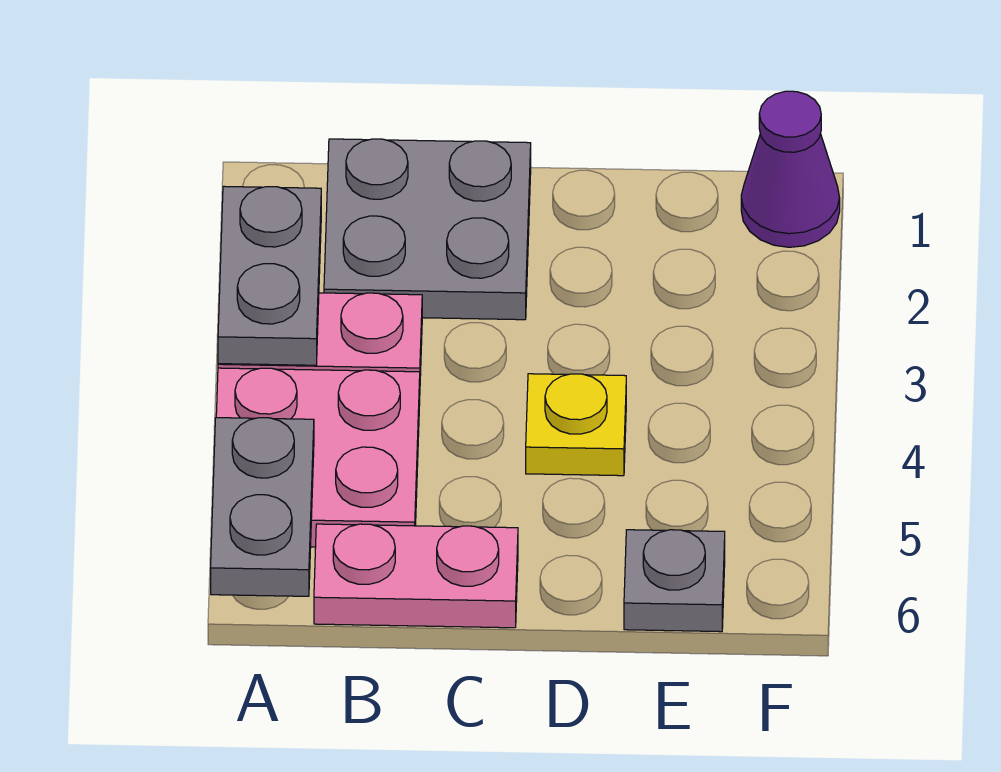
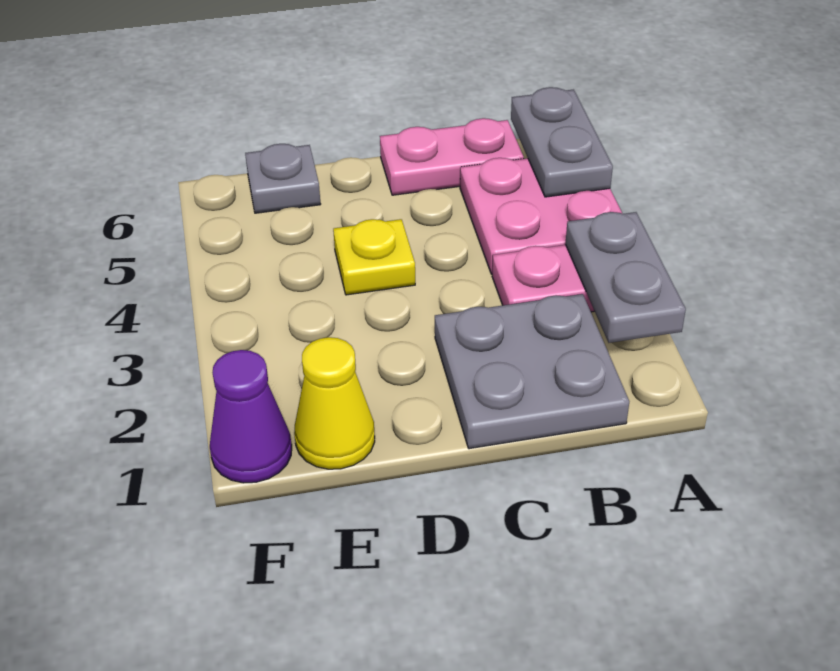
none -> yellow 1x1 cone [294,337,375,469]

